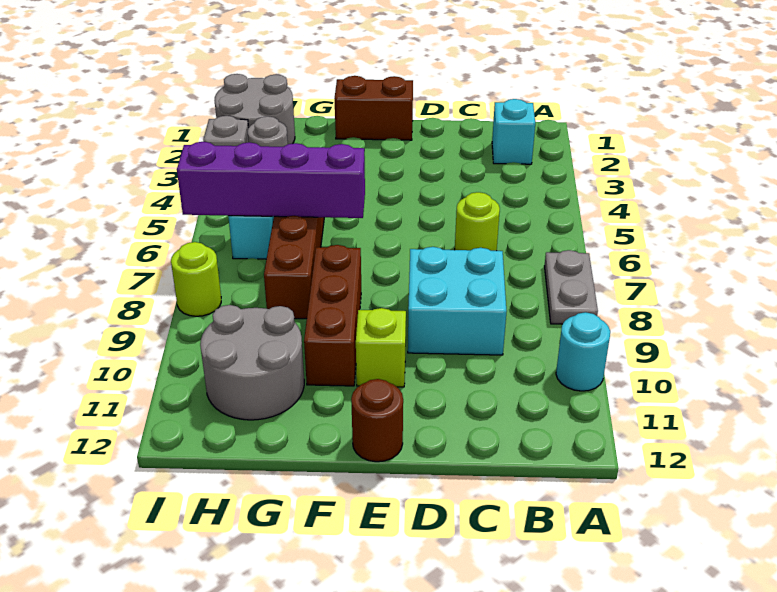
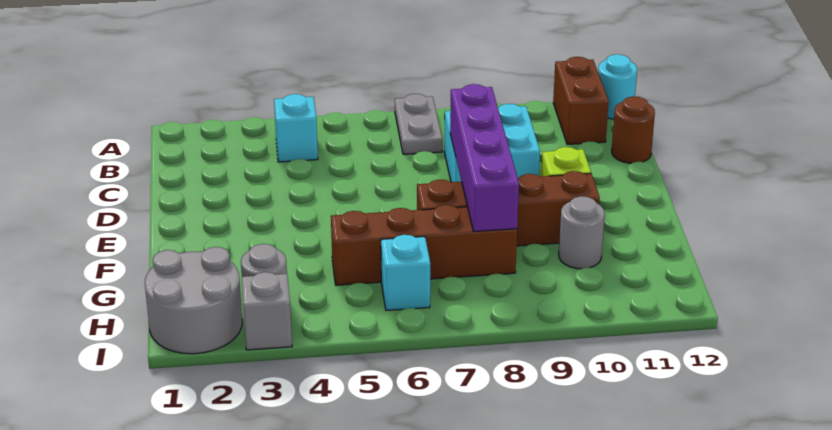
grey 1x2 plate [545,250,598,324] -> grey 1x2 plate turned to [395,94,442,154]
cyan 1x1 round brick [556,312,610,391] -> cyan 1x1 round brick moved to [598,54,637,119]
cyan 1x1 brick [492,99,535,164] -> cyan 1x1 brick moved to [274,94,318,162]
lime 1x1 round brick [455,192,500,251] -> none
brown 1x2 brick [335,76,413,140] -> brown 1x2 brick moved to [553,57,609,144]
brown 1x1 round brick [351,379,403,462] -> brown 1x1 round brick moved to [612,96,655,163]
purple 1x4 brick [177,142,365,218] -> purple 1x4 brick moved to [450,84,519,232]
brown 1x3 brick [304,245,361,386] -> brown 1x4 brick [417,171,600,246]
grey 2x2 round brick [200,305,304,420] -> grey 1x1 round brick [559,196,605,269]
lime 1x1 round brick [171,242,221,316] -> none

